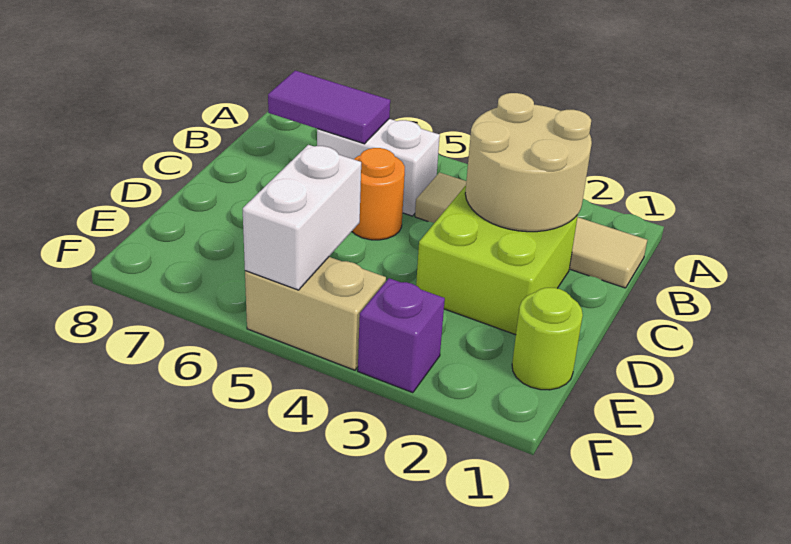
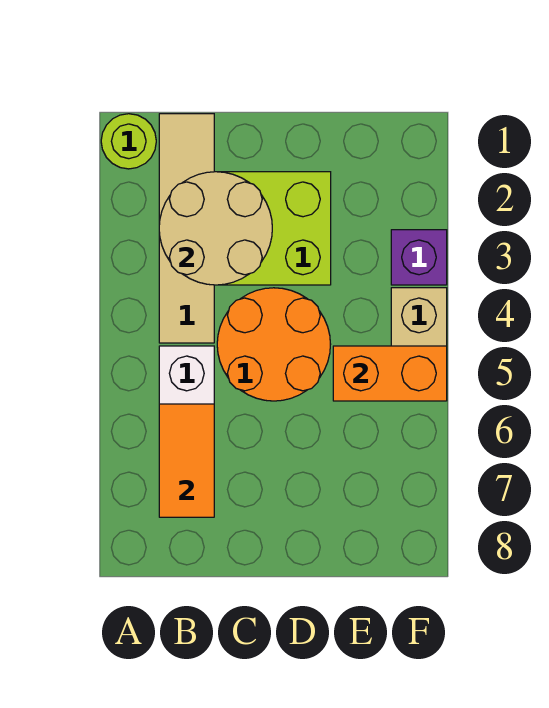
purple 1x2 tile [268,71,390,144] -> orange 1x2 tile [159,404,214,517]
orange 1x1 round brick [352,148,405,240] -> orange 2x2 round brick [217,288,331,401]
lime 1x1 round brick [512,288,583,390] -> lime 1x1 round brick moved to [101,114,156,169]
white 1x2 brick [243,145,361,290] -> orange 1x2 brick [333,346,447,401]

